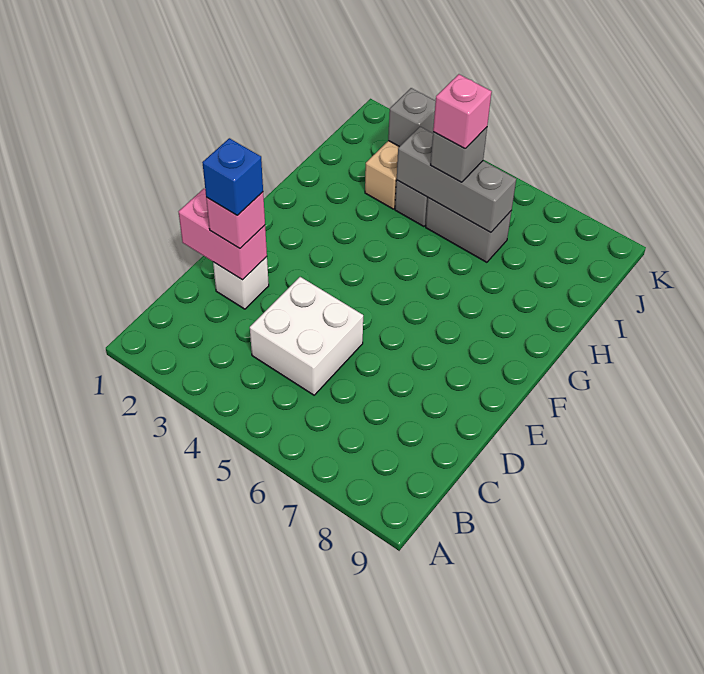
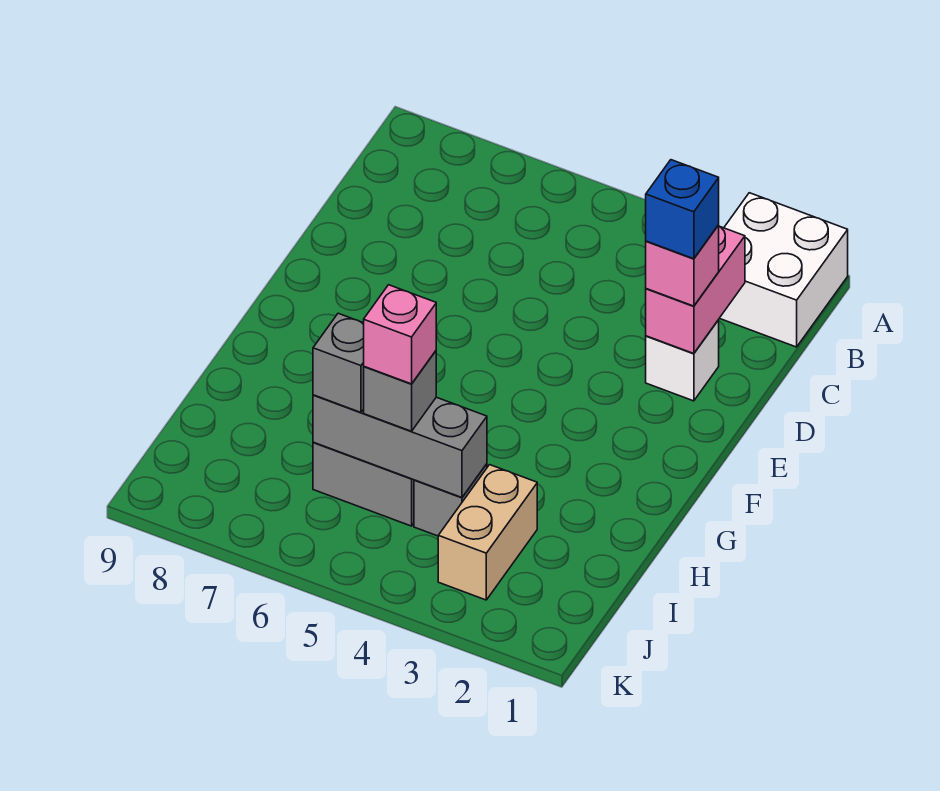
white 2x2 brick [250,277,363,395] -> white 2x2 brick moved to [720,193,848,347]
pink 1x2 brick [179,189,267,280] -> pink 1x2 brick turned to [646,226,745,354]
grey 1x1 brick [388,88,436,147] -> grey 1x1 brick moved to [313,313,364,412]

